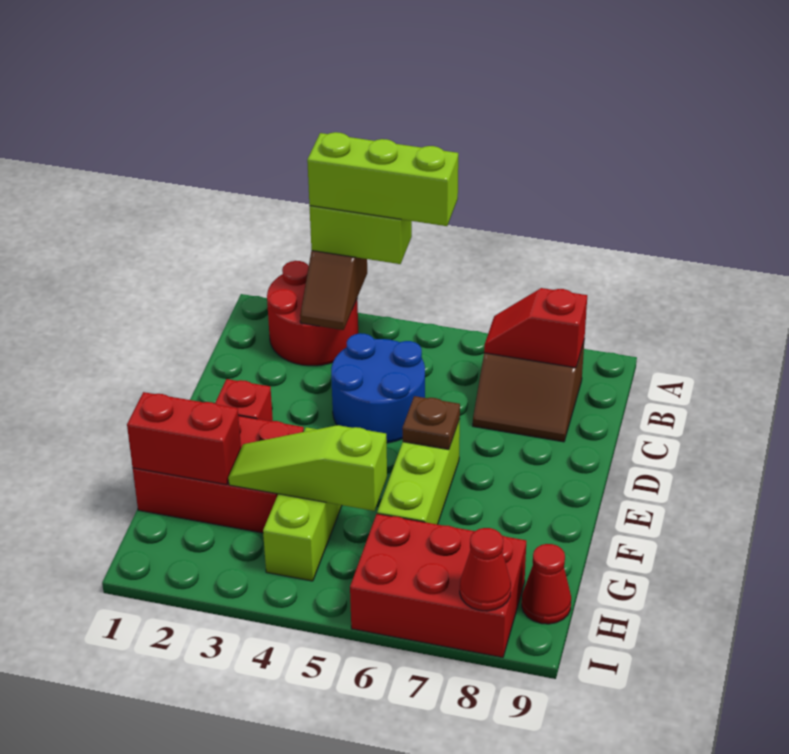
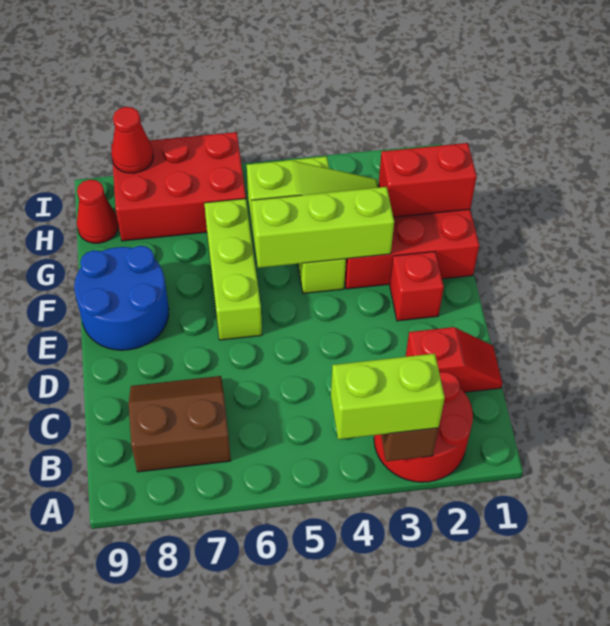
lime 1x3 brick [307,132,458,226] -> lime 1x3 brick moved to [252,187,394,268]
red 1x2 slope [484,288,587,368] -> red 1x2 slope moved to [406,327,502,392]
blue 2x2 round brick [331,333,425,443] -> blue 2x2 round brick moved to [74,246,169,350]
brown 1x1 plate [402,396,460,450] -> none

